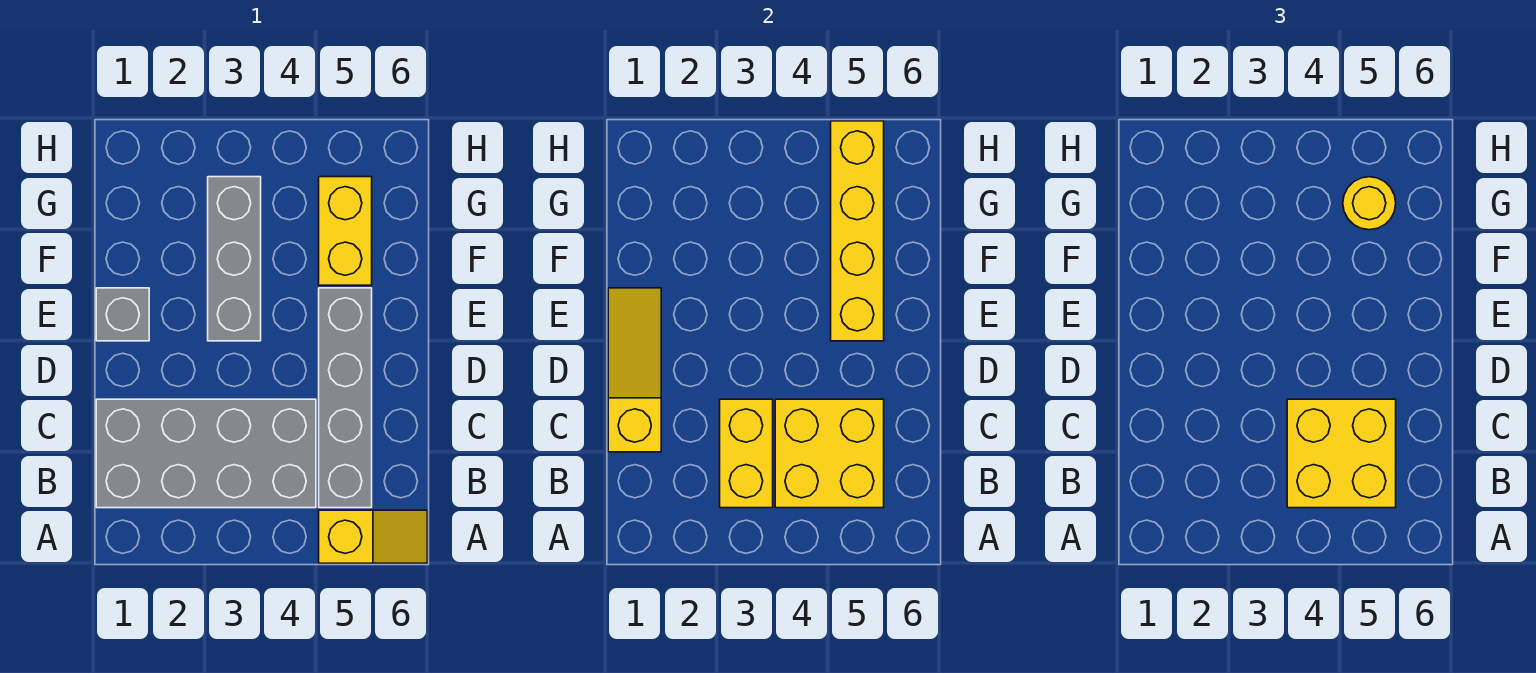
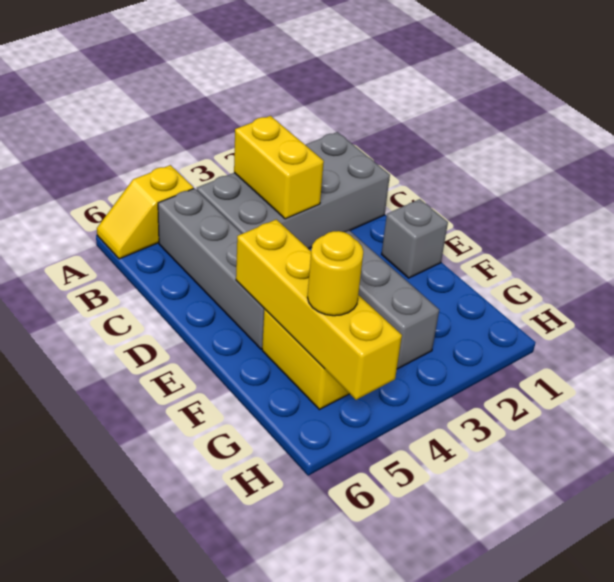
yellow 2x2 brick [775,399,884,508] -> none
yellow 2x2 brick [1287,399,1396,508] -> none
yellow 1x3 slope [608,288,661,452] -> none

